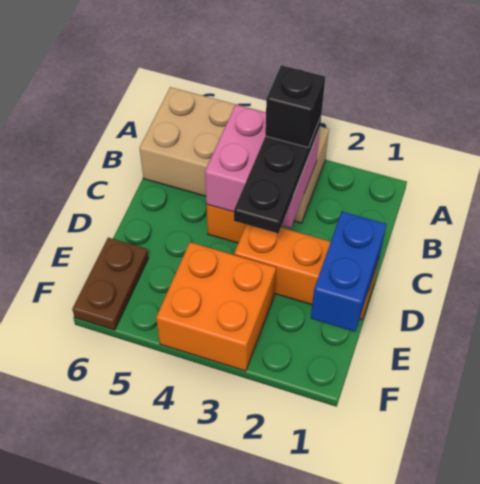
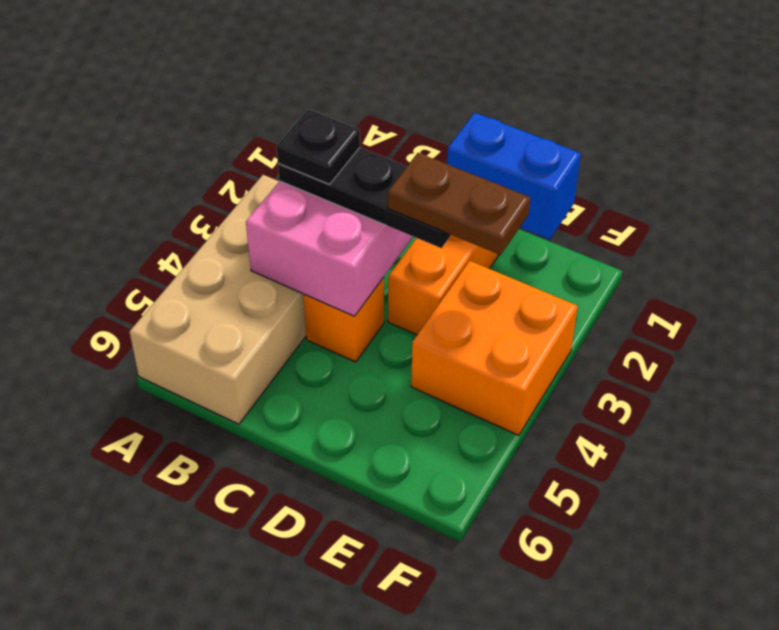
black 1x1 brick [265,65,325,148] -> black 1x1 plate [277,109,360,184]
brown 1x2 plate [72,238,148,330] -> brown 1x2 plate moved to [388,153,530,255]

